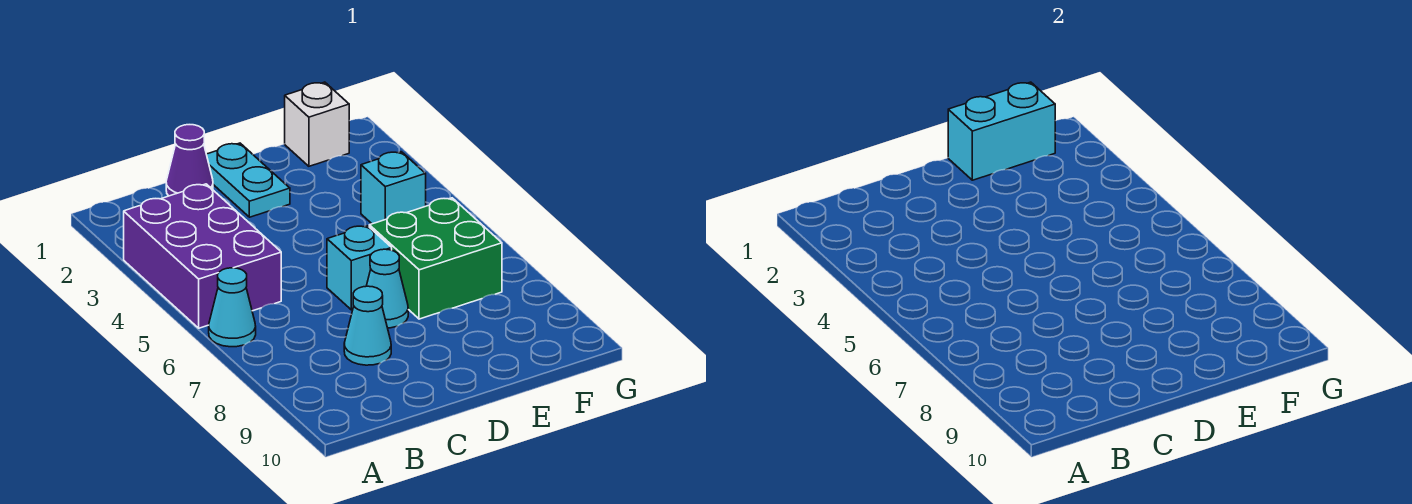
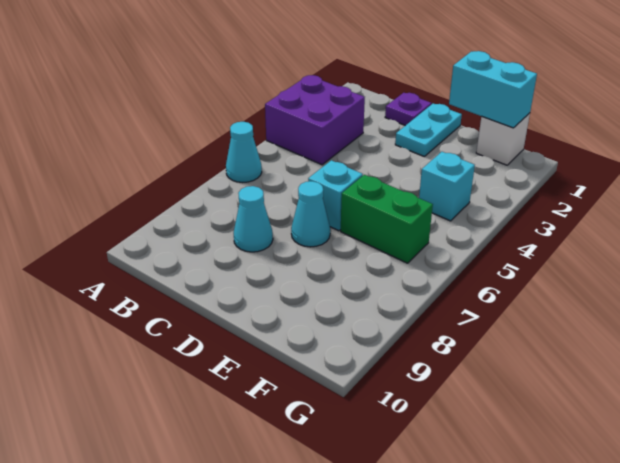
purple 2x3 brick [124,184,281,328] -> purple 2x2 brick [265,75,365,165]
purple 1x1 cone [166,125,213,196] -> purple 1x1 plate [385,93,431,126]
green 2x2 brick [369,198,502,319] -> green 1x2 brick [341,175,433,263]

